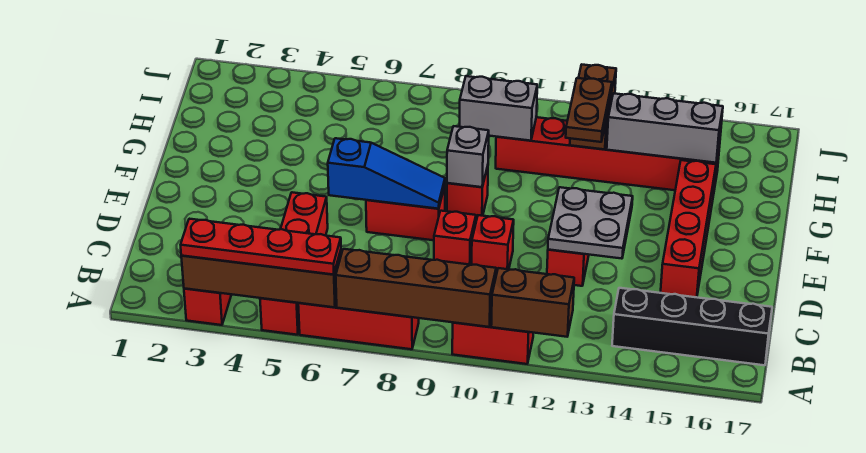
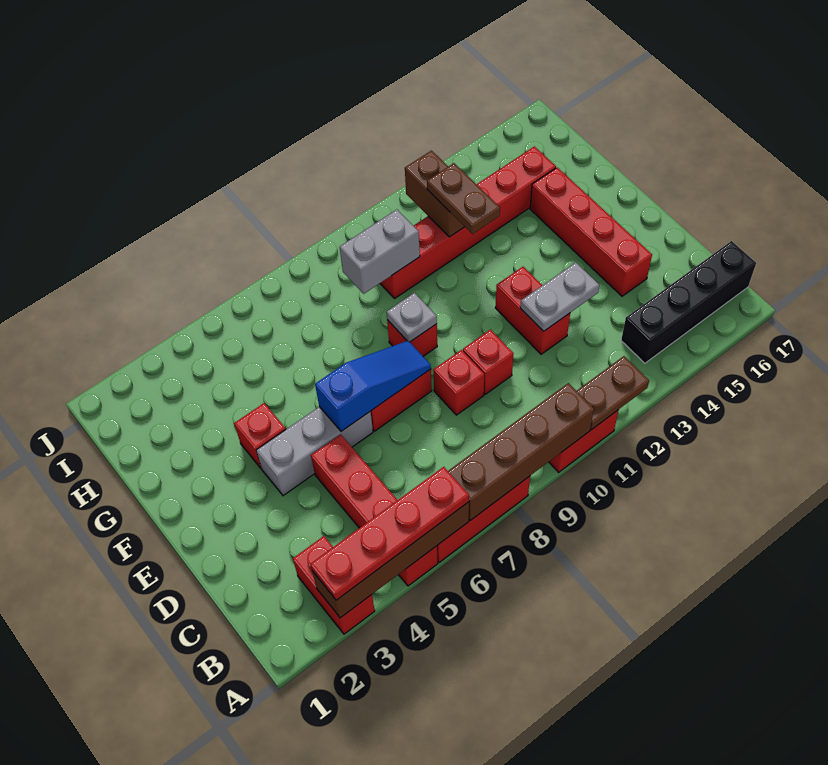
brown 1x2 brick [491,268,574,337] -> brown 1x2 plate [577,356,649,430]
grey 2x2 plate [548,187,633,259] -> grey 1x2 plate [520,262,599,331]
none -> red 1x1 brick [234,403,286,469]
grey 1x1 brick [447,126,489,187] -> grey 1x1 plate [386,293,437,342]
grey 1x3 brick [607,93,723,163] -> grey 1x3 brick moved to [256,407,373,496]

